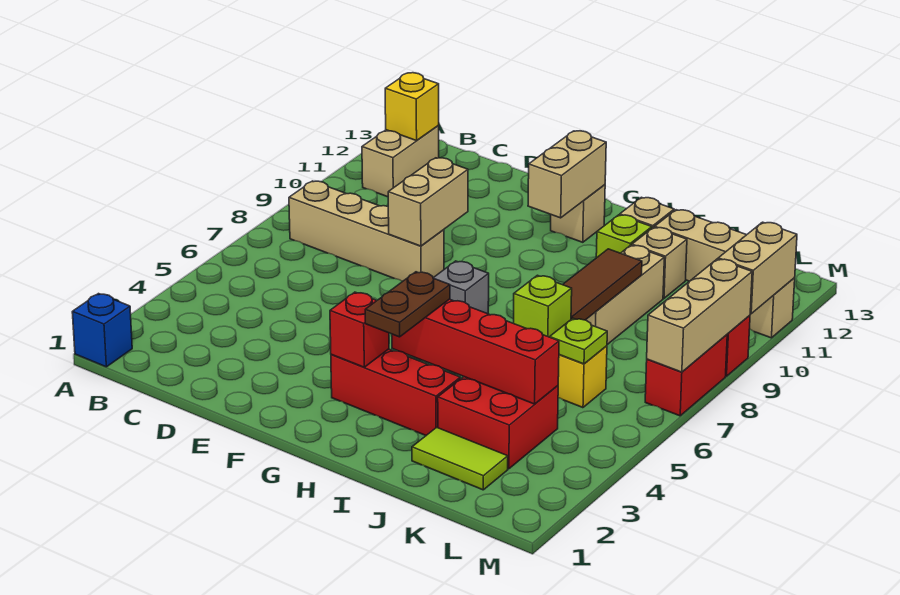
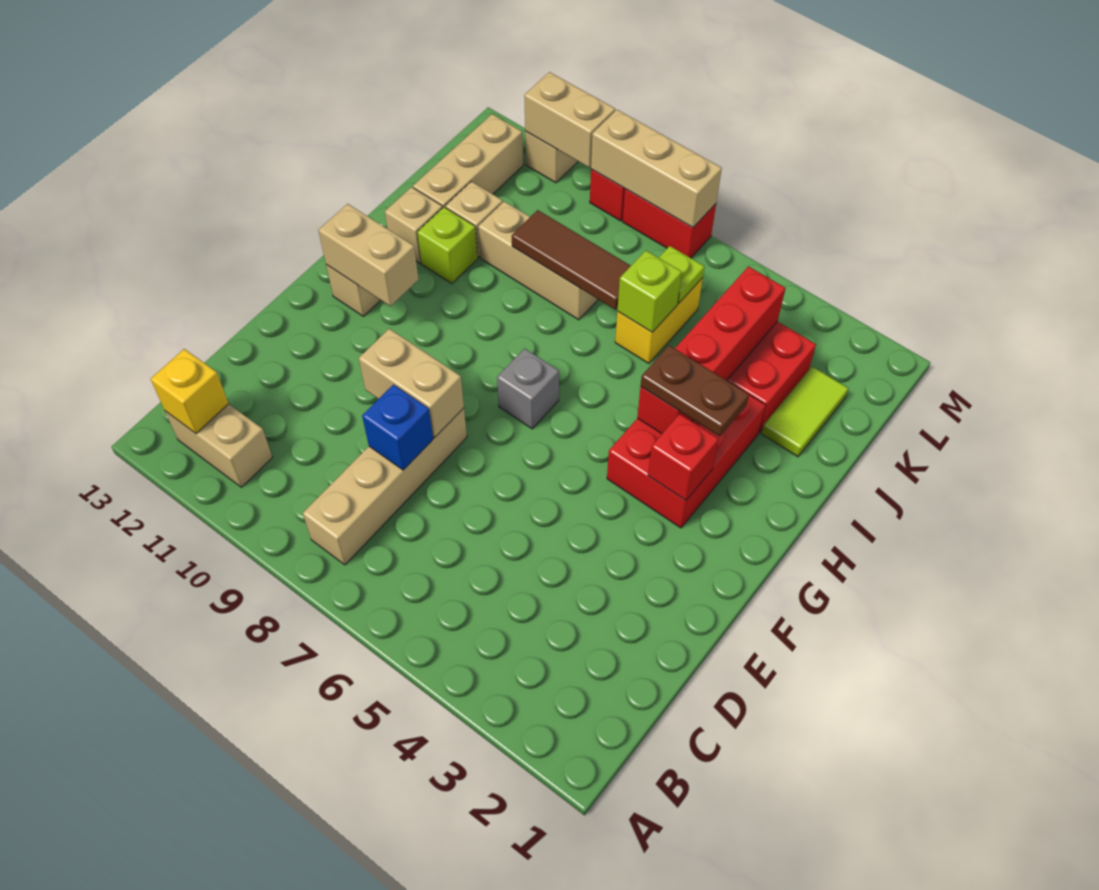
blue 1x1 brick [72,294,132,367] -> blue 1x1 brick moved to [362,385,433,470]
red 1x3 brick [331,349,460,435] -> red 2x3 brick [607,395,766,528]

